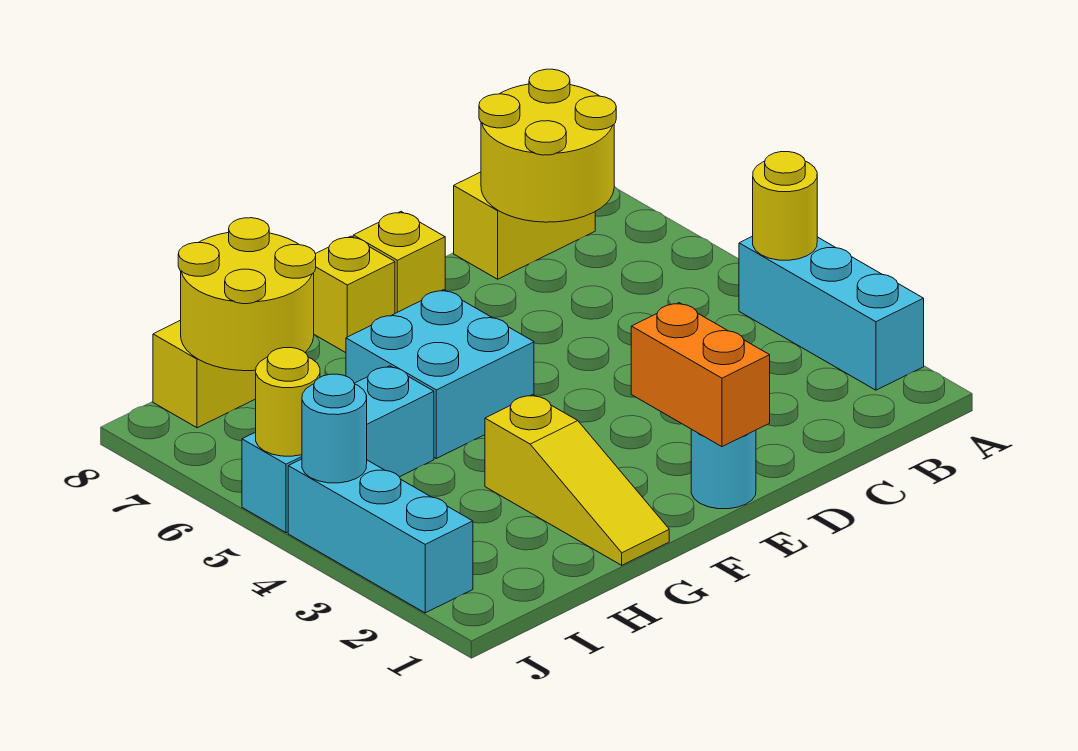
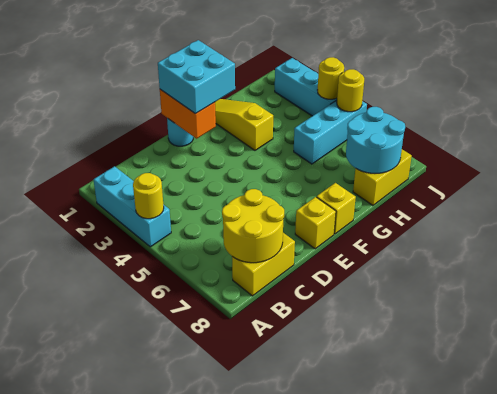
cyan 2x2 brick [346,290,534,458] -> cyan 2x2 brick moved to [158,40,235,114]
yellow 2x2 round brick [178,218,316,371] -> cyan 2x2 round brick [346,107,405,173]
cyan 1x1 round brick [302,374,367,483] -> yellow 1x1 round brick [318,57,344,99]

